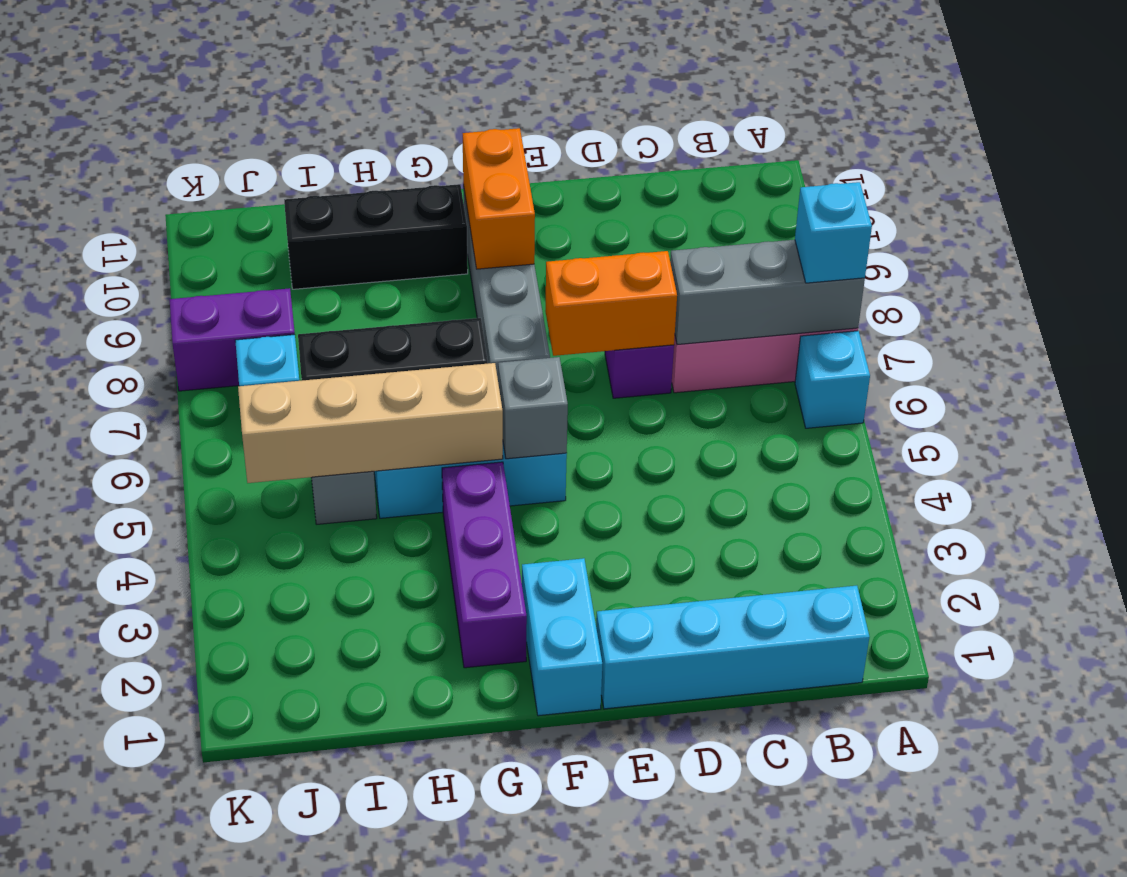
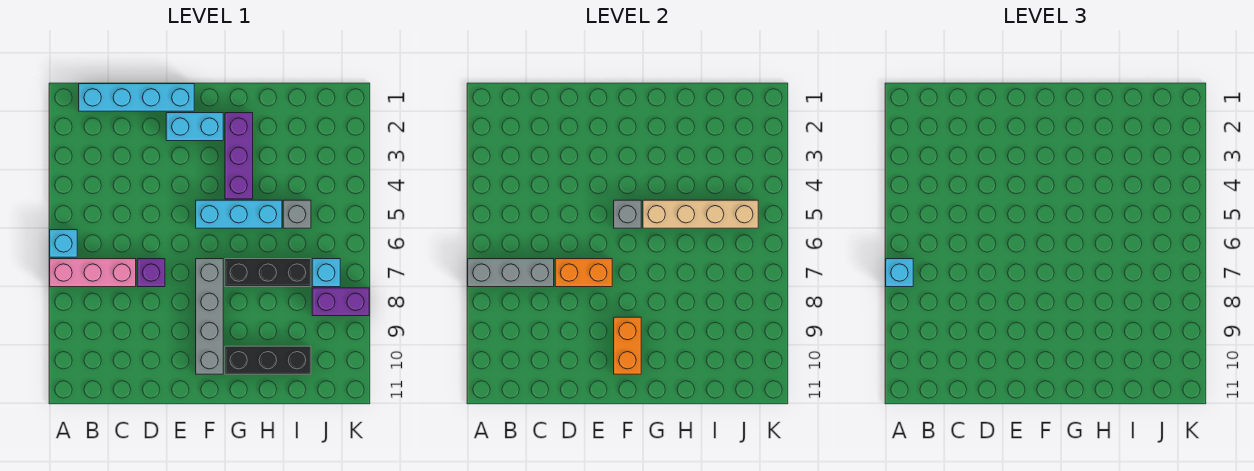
cyan 1x2 brick [522,558,602,716] -> cyan 1x2 brick turned to [166,113,223,141]

